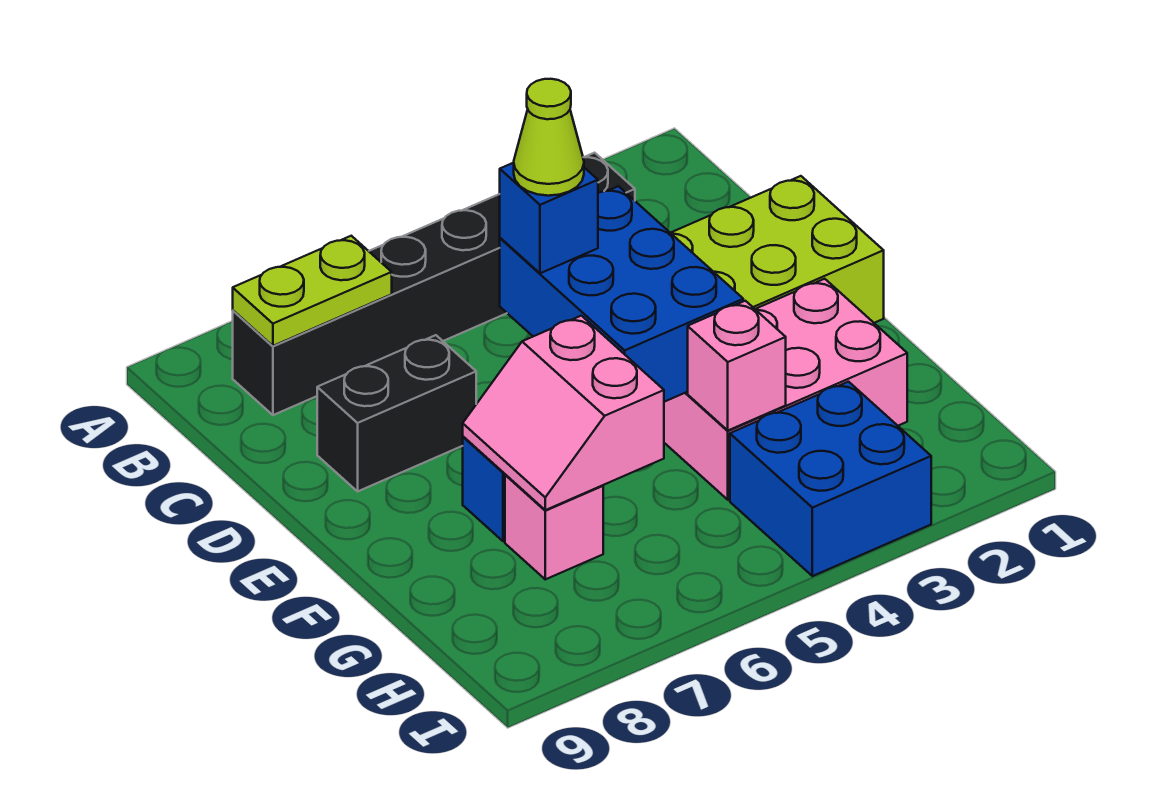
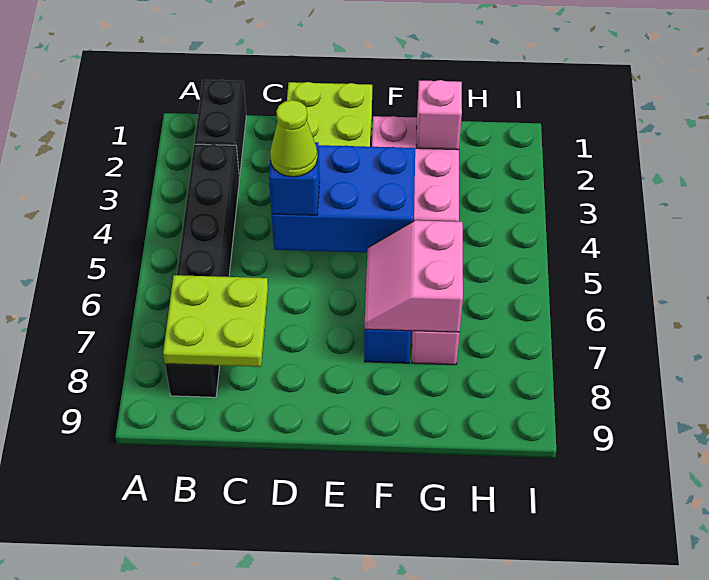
lime 1x2 plate [233,236,392,346] -> lime 2x2 plate [163,275,268,367]
black 1x2 brick [317,335,476,491] -> black 1x2 brick moved to [194,80,246,178]
pink 2x2 slope [463,316,664,510] -> pink 2x2 slope turned to [365,220,463,332]
pink 1x1 brick [688,301,786,430] -> pink 1x1 brick moved to [416,80,462,150]
blue 2x2 brick [730,382,931,576] -> none

